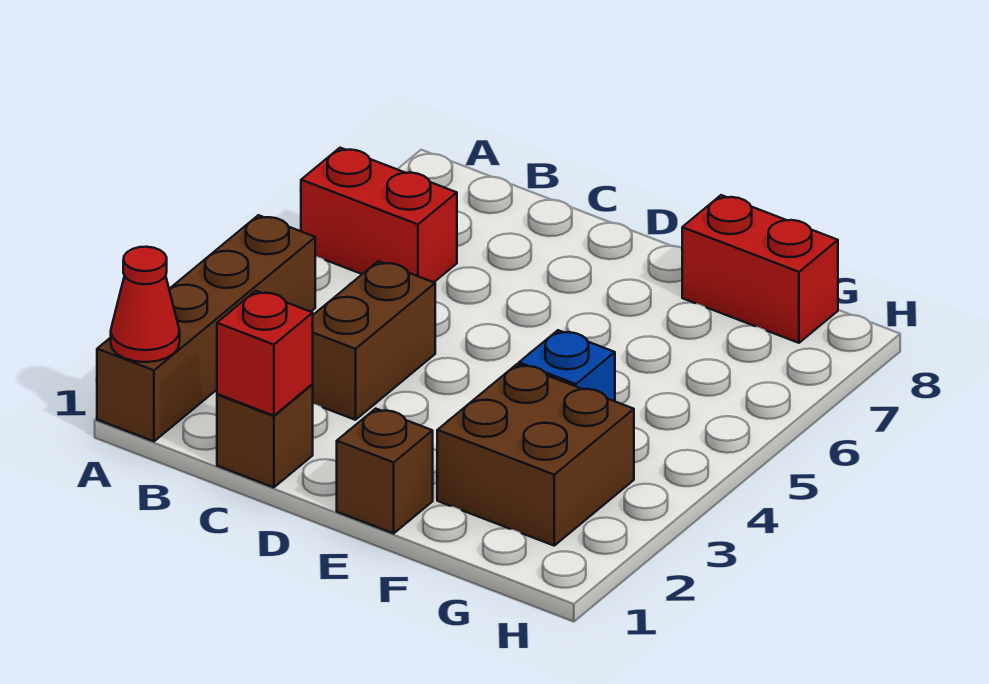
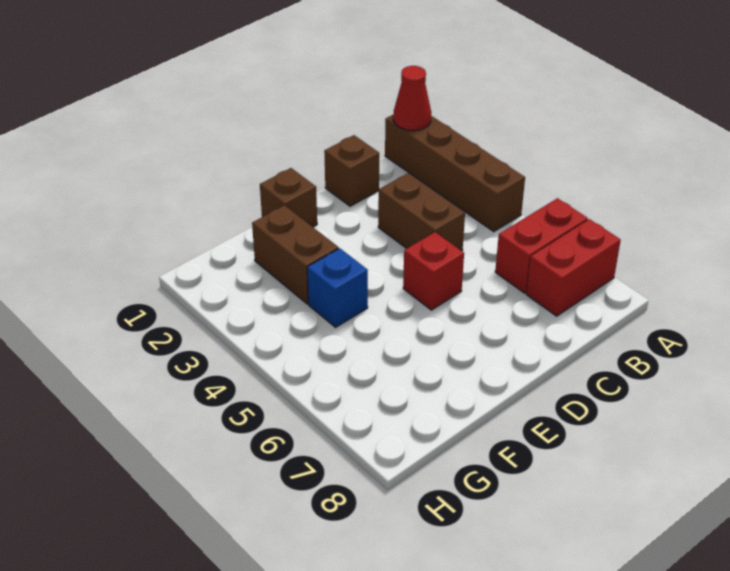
red 1x1 brick [217,291,313,416] -> red 1x1 brick moved to [403,232,464,310]
brown 2x2 brick [437,364,634,546] -> brown 1x2 brick [252,205,339,304]
red 1x2 brick [682,195,838,343] -> red 1x2 brick moved to [526,219,621,316]

